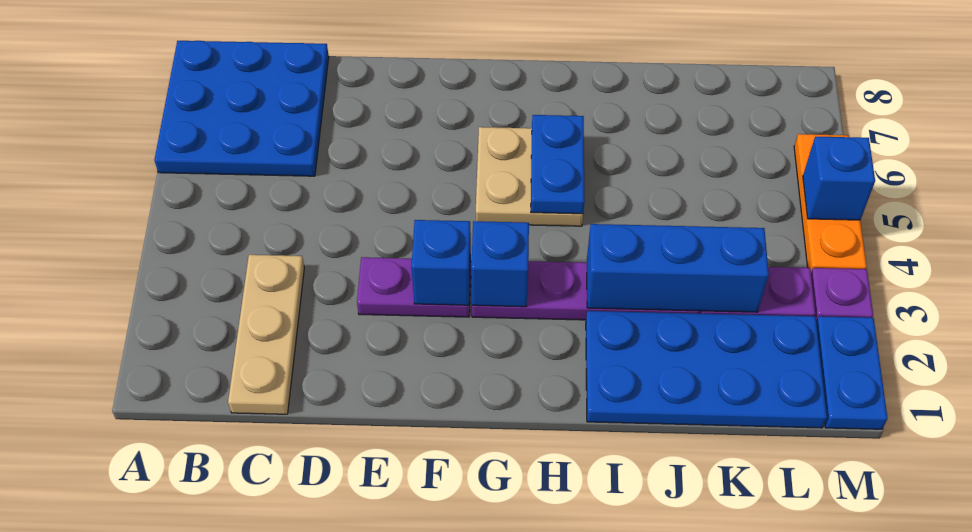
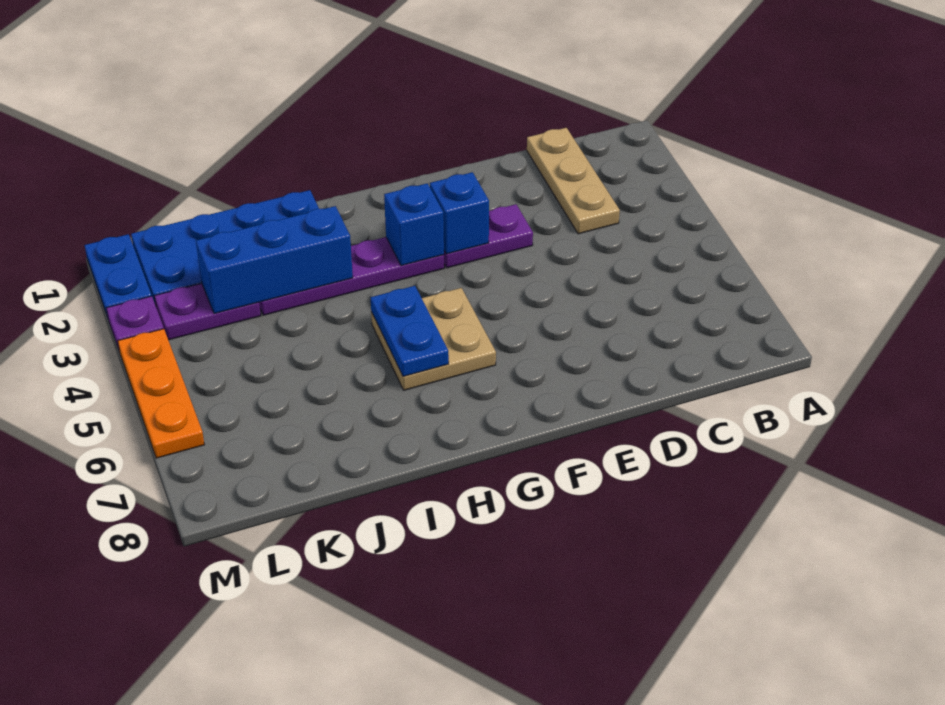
blue 3x3 plate [154,41,329,176] -> none
blue 1x1 brick [803,137,875,220] -> none

